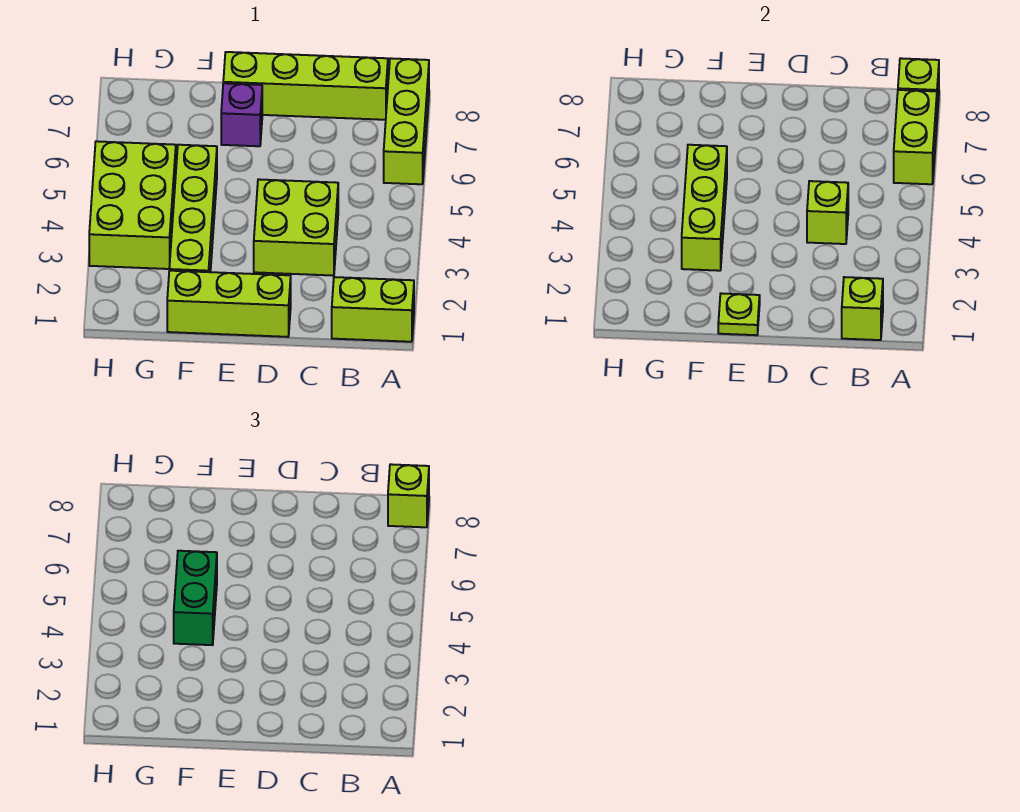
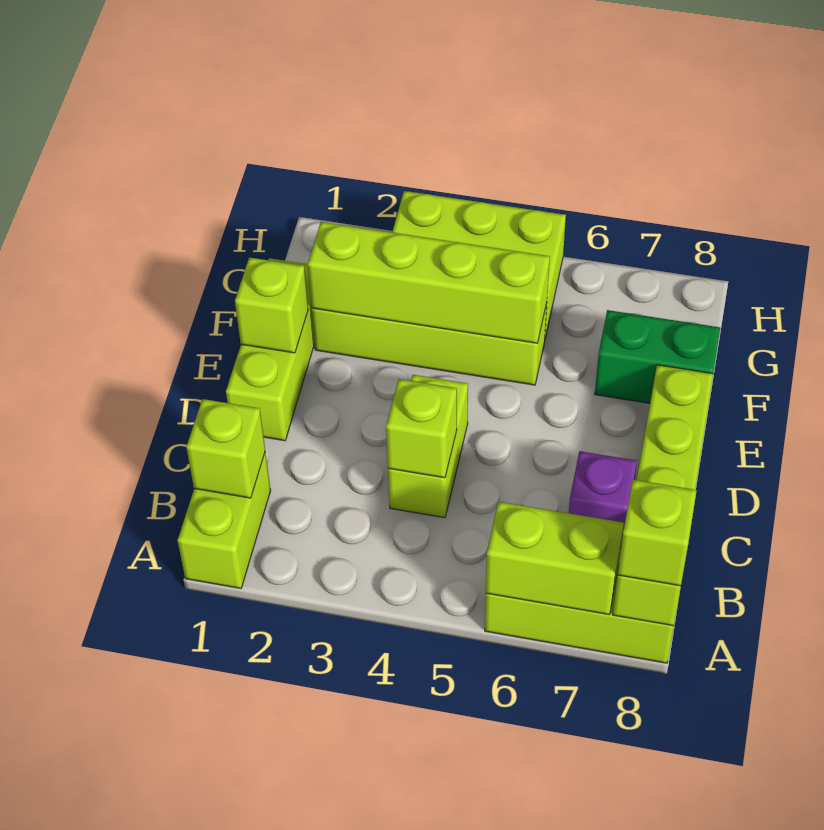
lime 2x2 brick [254,179,338,276] -> lime 1x2 brick [388,375,468,518]
lime 1x1 plate [718,293,760,335] -> lime 1x1 brick [235,257,308,353]
purple 1x1 brick [221,83,262,146] -> purple 1x1 brick moved to [569,451,637,546]
lime 1x3 brick [682,145,727,271] -> lime 1x4 brick [308,222,550,343]
green 1x2 brick [174,551,217,645] -> green 1x2 brick moved to [595,310,720,403]

